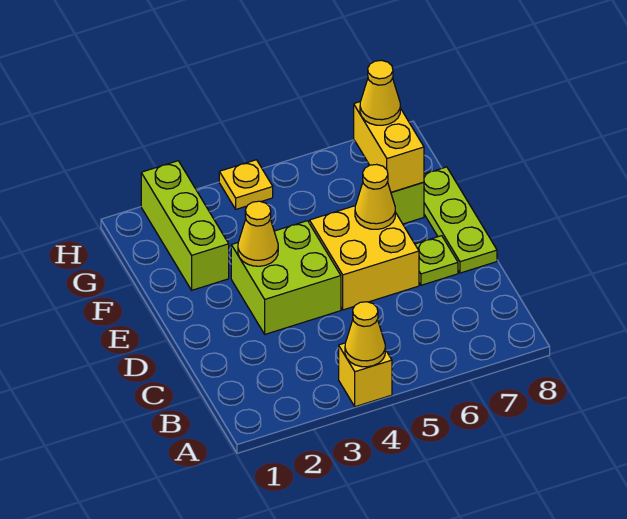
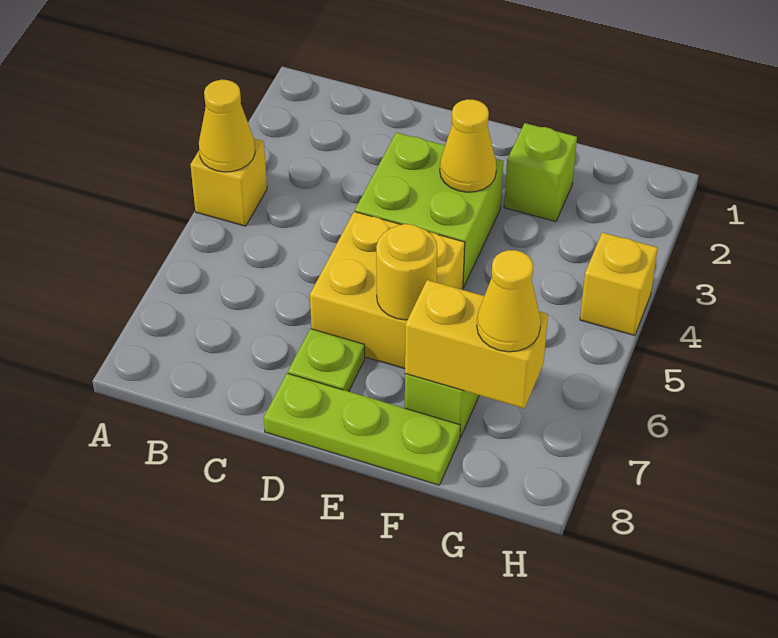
yellow 1x1 cone [355,164,395,229] -> yellow 1x1 round brick [376,224,437,320]
lime 1x3 brick [141,161,229,290] -> lime 1x1 brick [504,123,577,222]
yellow 1x1 plate [219,160,273,209] -> yellow 1x1 brick [580,232,658,336]

